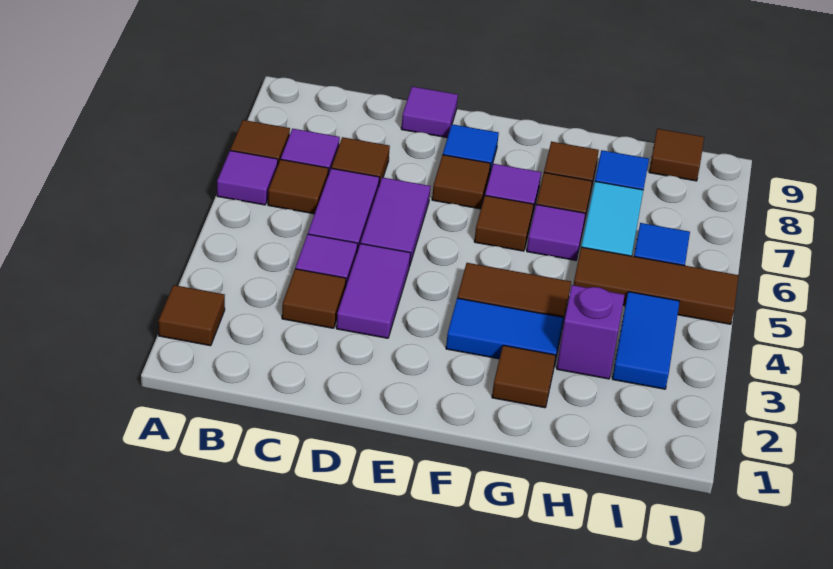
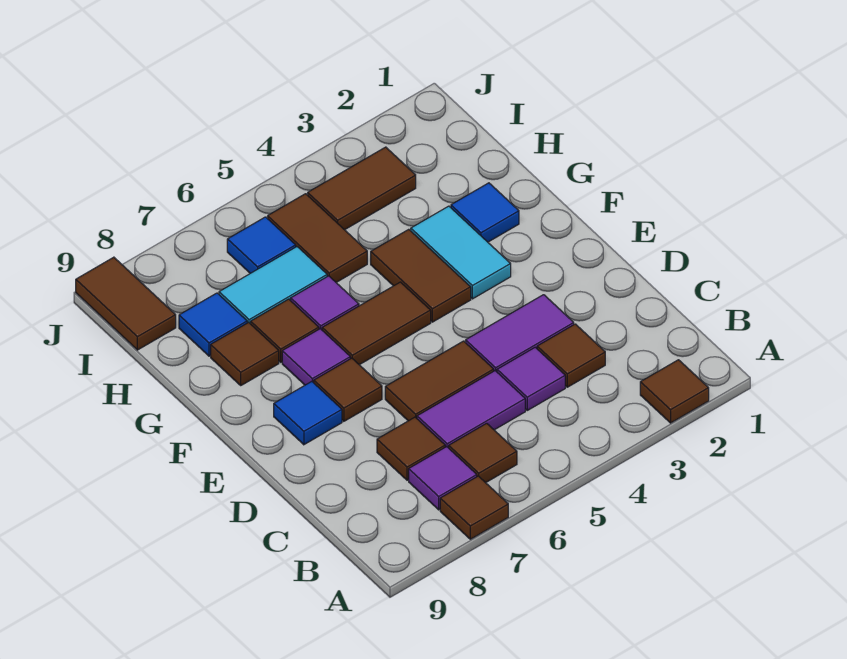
purple 1x1 tile [217,151,278,205] -> none
purple 1x2 tile [361,177,431,266] -> brown 1x2 tile [385,341,494,421]
purple 1x1 tile [401,87,458,138] -> none
blue 1x2 tile [446,298,564,361] -> cyan 1x2 tile [411,206,511,299]
brown 1x1 tile [474,195,534,251] -> brown 1x2 tile [322,282,431,365]
brown 1x1 tile [492,345,556,408] -> blue 1x1 tile [451,183,519,242]
purple 1x1 brick [557,285,625,379] -> none
brown 1x3 tile [574,247,739,324] -> brown 1x2 tile [268,194,367,282]
blue 1x2 tile [612,292,680,389] -> brown 1x2 tile [308,147,416,230]
brown 1x1 tile [649,129,704,181] -> brown 1x2 tile [76,257,176,350]

